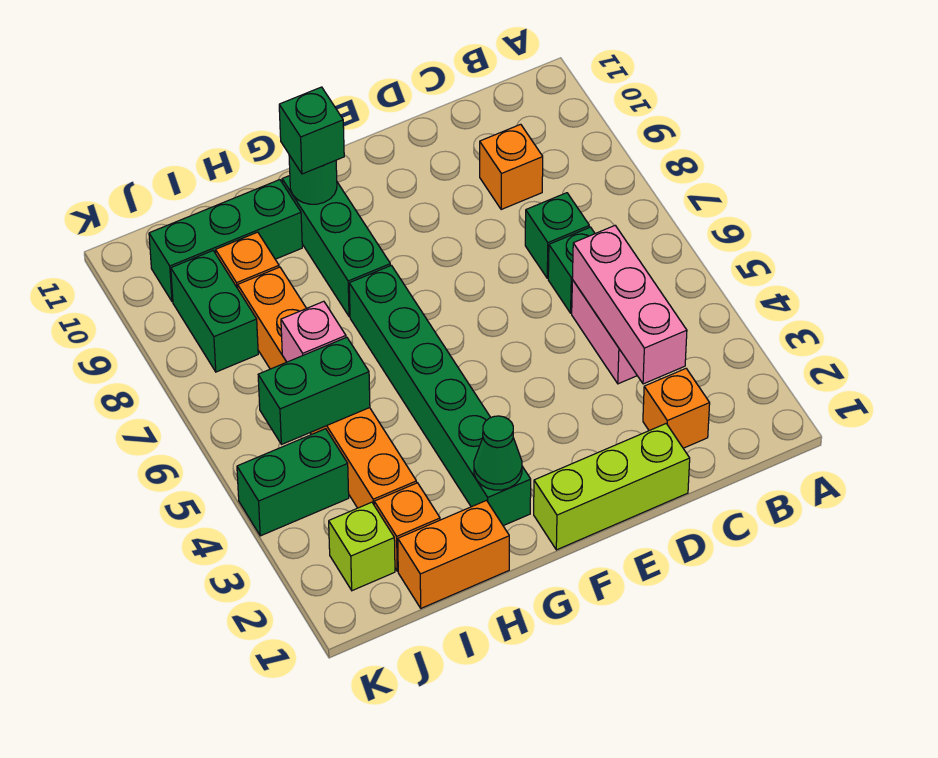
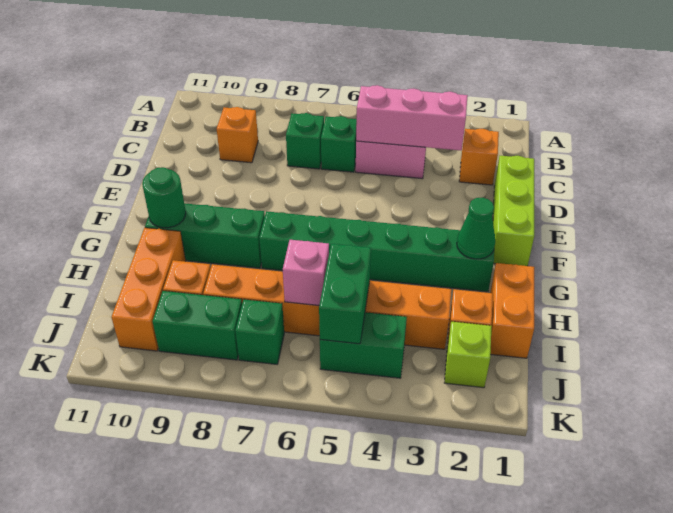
green 1x1 brick [279,87,344,174] -> green 1x1 brick moved to [235,299,284,364]
green 1x3 brick [149,180,302,302] -> orange 1x3 brick [112,228,186,351]
green 1x2 brick [237,429,349,536] -> green 1x2 brick turned to [320,312,407,378]

